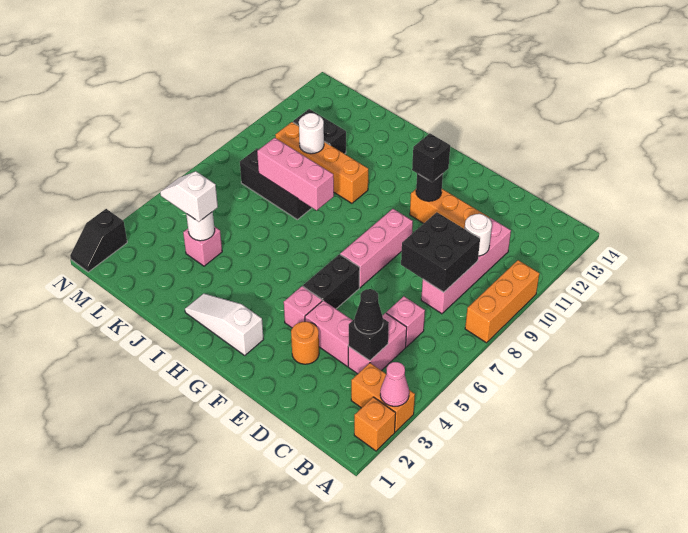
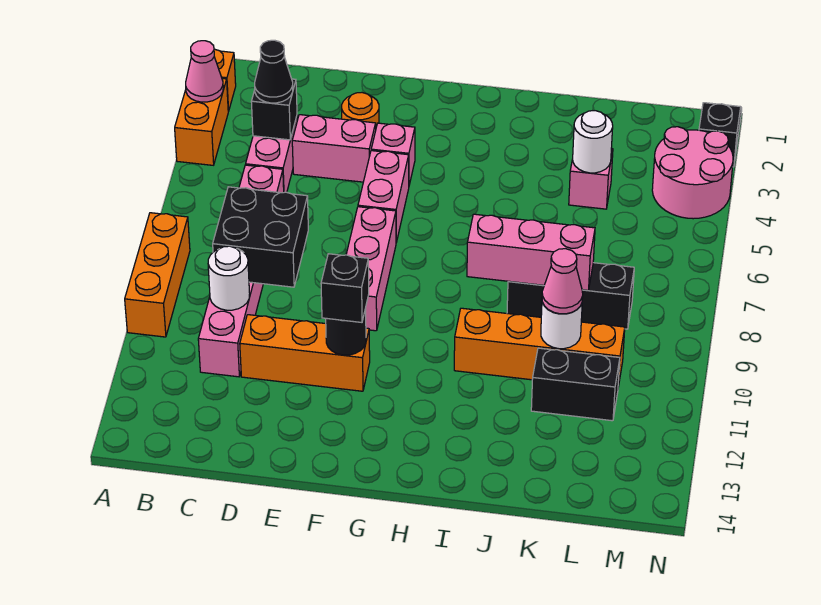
orange 1x2 brick [351,363,415,432] -> orange 1x2 brick turned to [175,79,228,165]
black 1x2 brick [303,254,360,309] -> pink 1x2 brick [358,151,409,242]
white 1x3 slope [185,294,264,355] -> none
white 1x2 slope [160,171,218,222] -> none
none -> pink 1x1 cone [542,249,583,314]
none -> pink 2x2 round brick [652,127,733,219]

